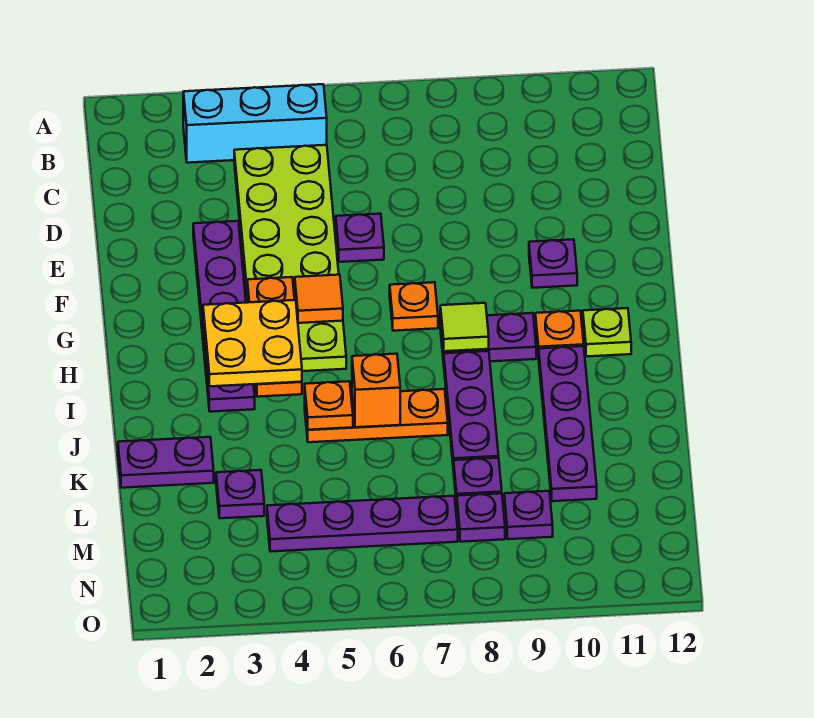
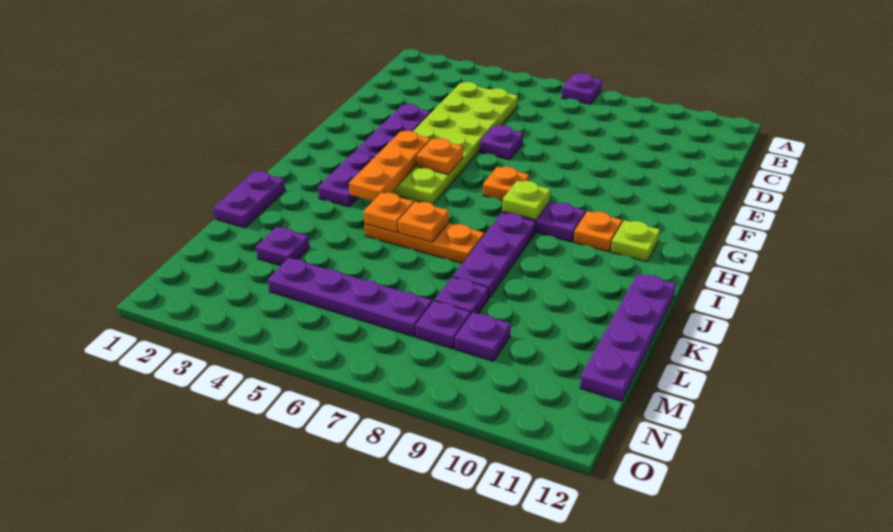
cyan 1x3 brick [183,84,327,163] -> none
purple 1x1 plate [529,239,577,288] -> purple 1x1 plate moved to [562,73,602,104]
orange 1x1 tile [295,275,343,323] -> orange 1x1 plate [417,138,463,174]
yellow 2x2 plate [203,300,302,386] -> none
lime 1x1 tile [440,303,489,351] -> lime 1x1 plate [502,181,551,220]
purple 1x4 plate [539,346,597,501] -> purple 1x4 plate moved to [580,274,676,401]
orange 1x1 brick [352,354,400,427] -> orange 1x1 plate [398,202,449,242]
purple 1x2 plate [118,437,214,488] -> purple 1x2 plate turned to [213,171,285,228]

